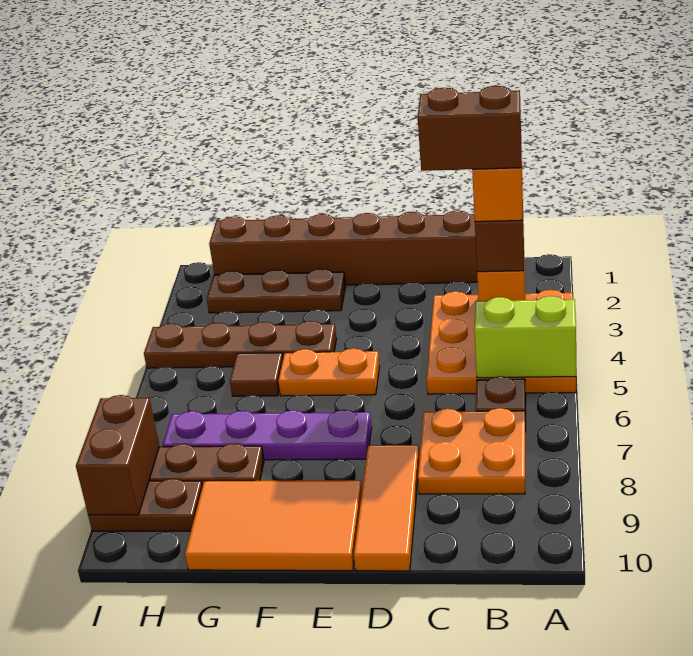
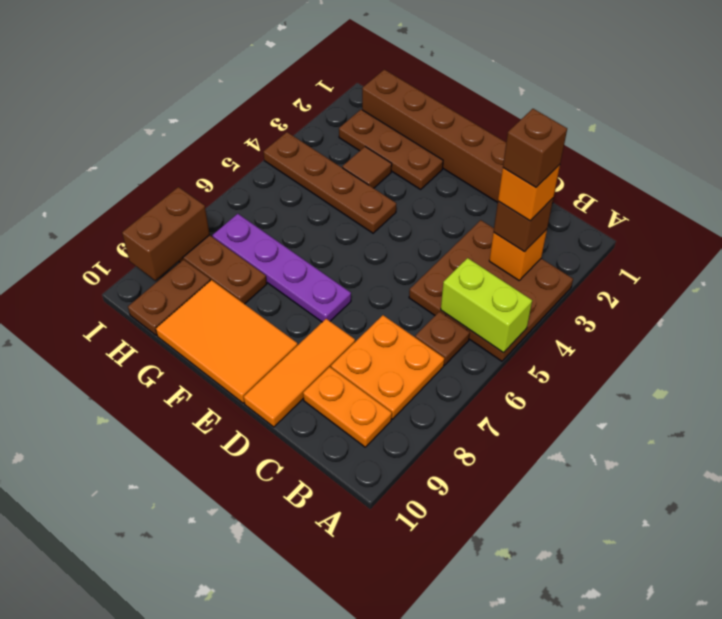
orange 3x3 plate [427,290,576,394] -> brown 3x3 plate [409,220,573,361]
brown 1x2 brick [418,86,521,171] -> brown 1x1 brick [503,109,567,187]
orange 1x2 plate [278,348,380,396] -> orange 1x2 plate moved to [303,367,392,447]
brown 1x1 tile [230,353,283,396] -> brown 1x1 tile moved to [342,147,392,188]
brown 1x2 plate [88,479,202,531] -> brown 1x2 plate turned to [128,260,210,335]

